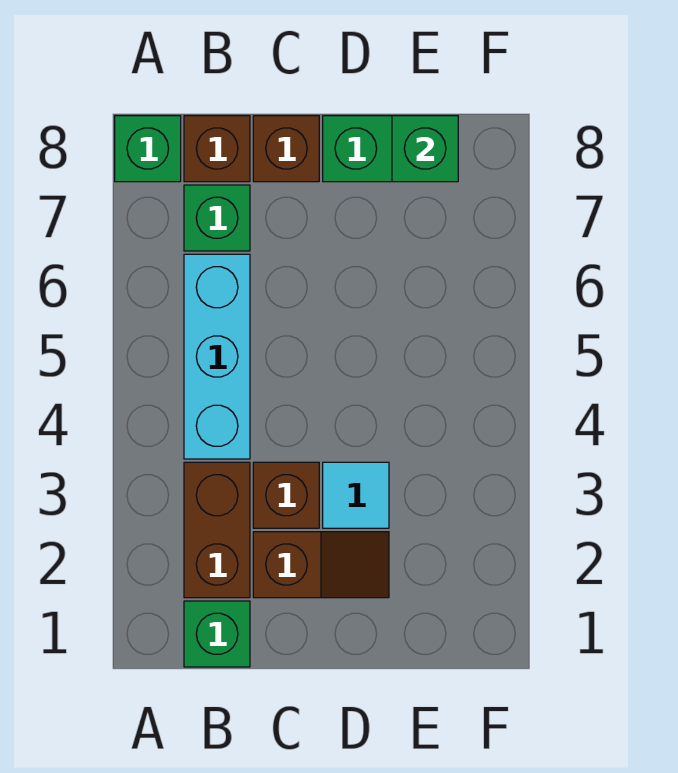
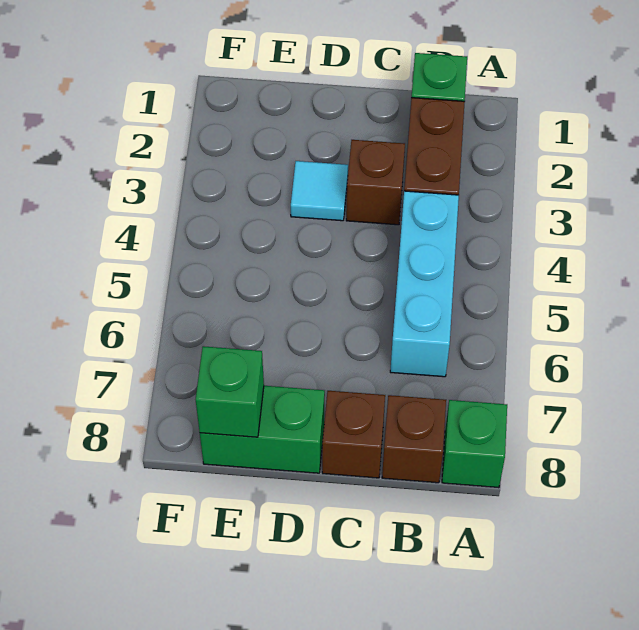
green 1x1 brick [184,185,250,251] -> none
brown 1x2 slope [253,532,389,598] -> none

